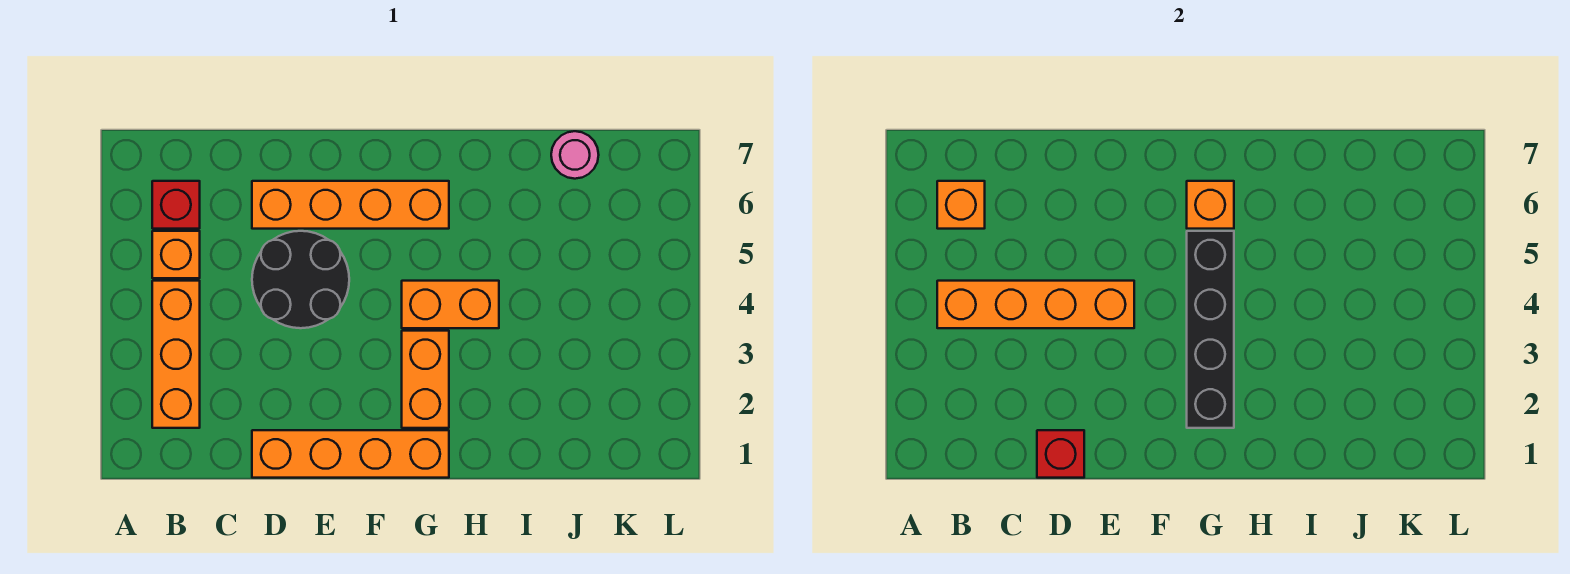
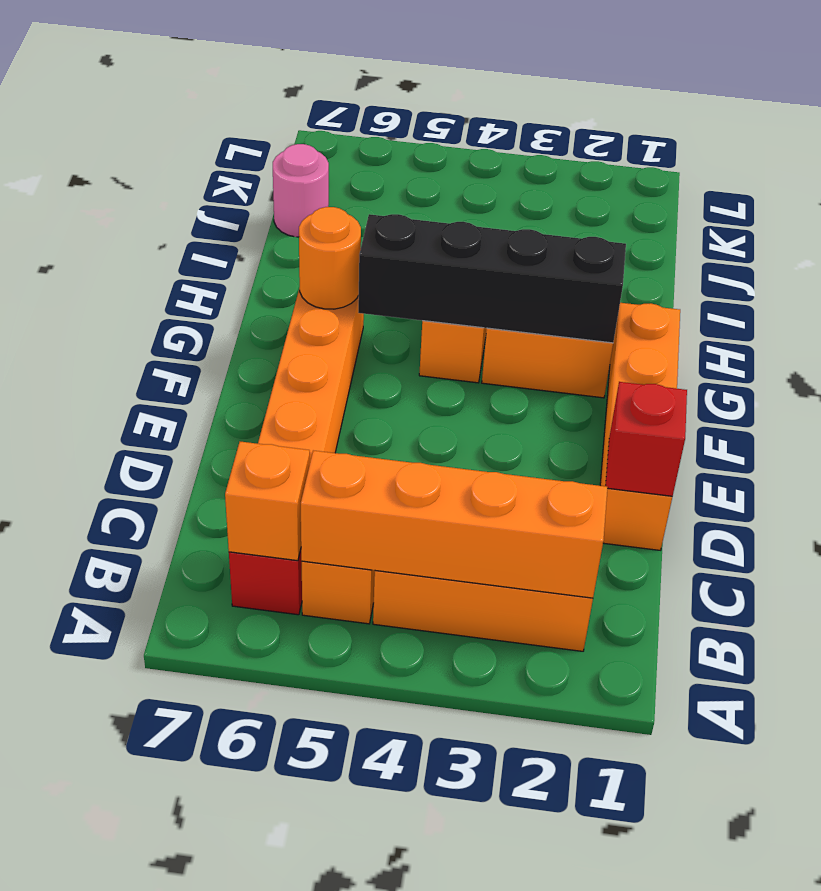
orange 1x4 brick [937,281,1134,328] -> orange 1x4 brick turned to [301,450,608,598]
black 2x2 round brick [252,231,349,328] -> none
orange 1x1 brick [1187,181,1234,229] -> orange 1x1 round brick [299,207,361,309]

